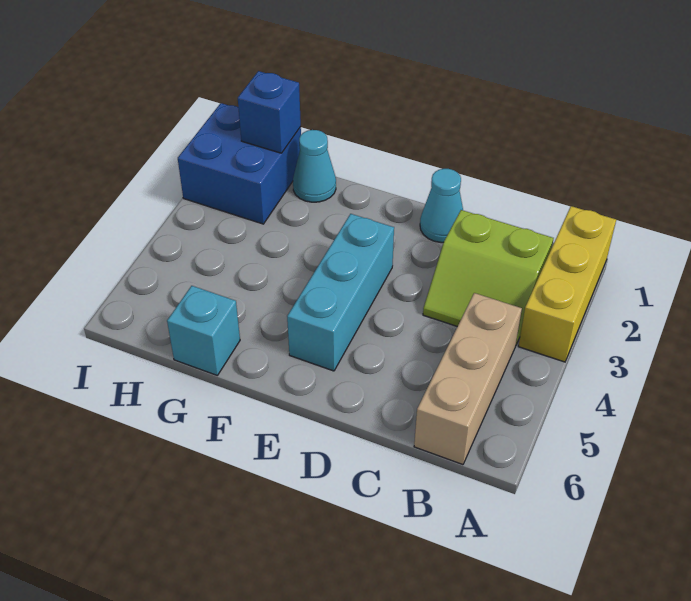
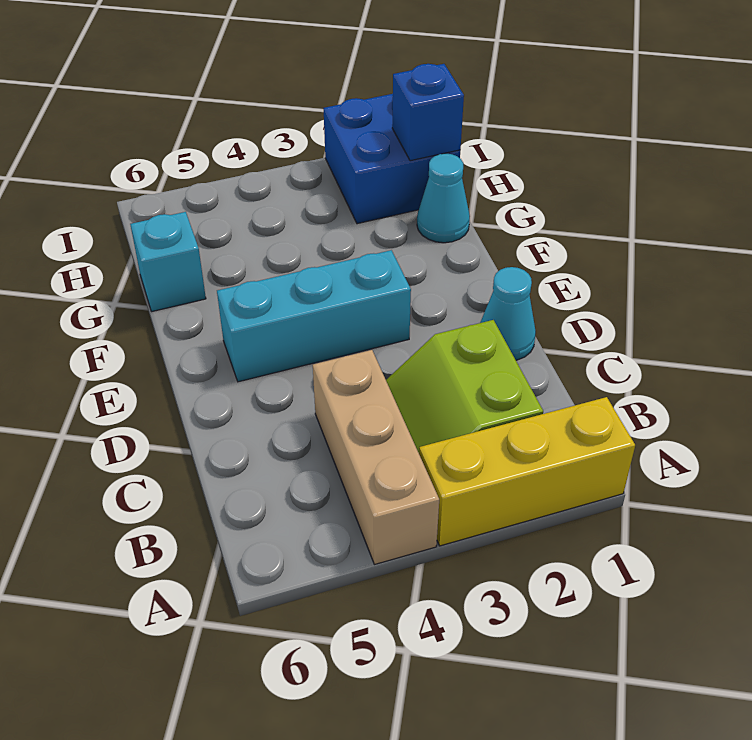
tan 1x3 brick [414,293,522,465] -> tan 1x3 brick turned to [313,350,439,565]

